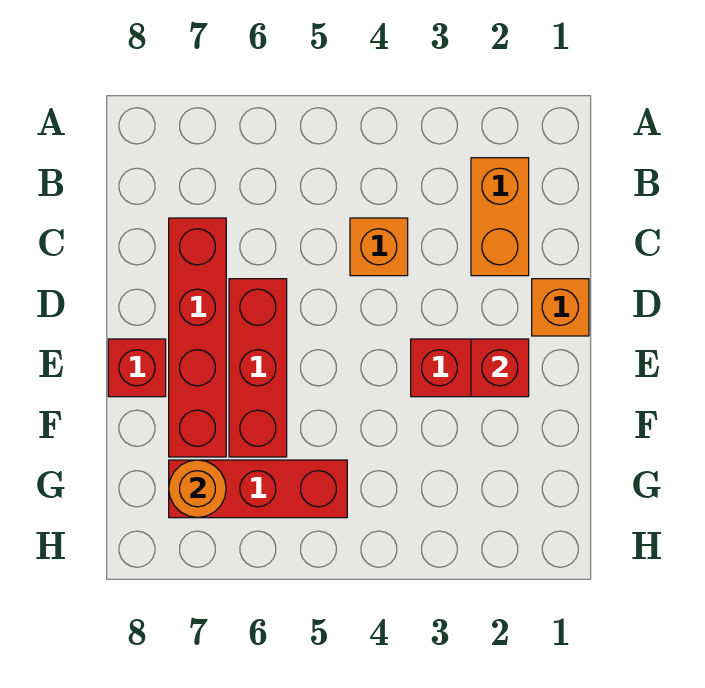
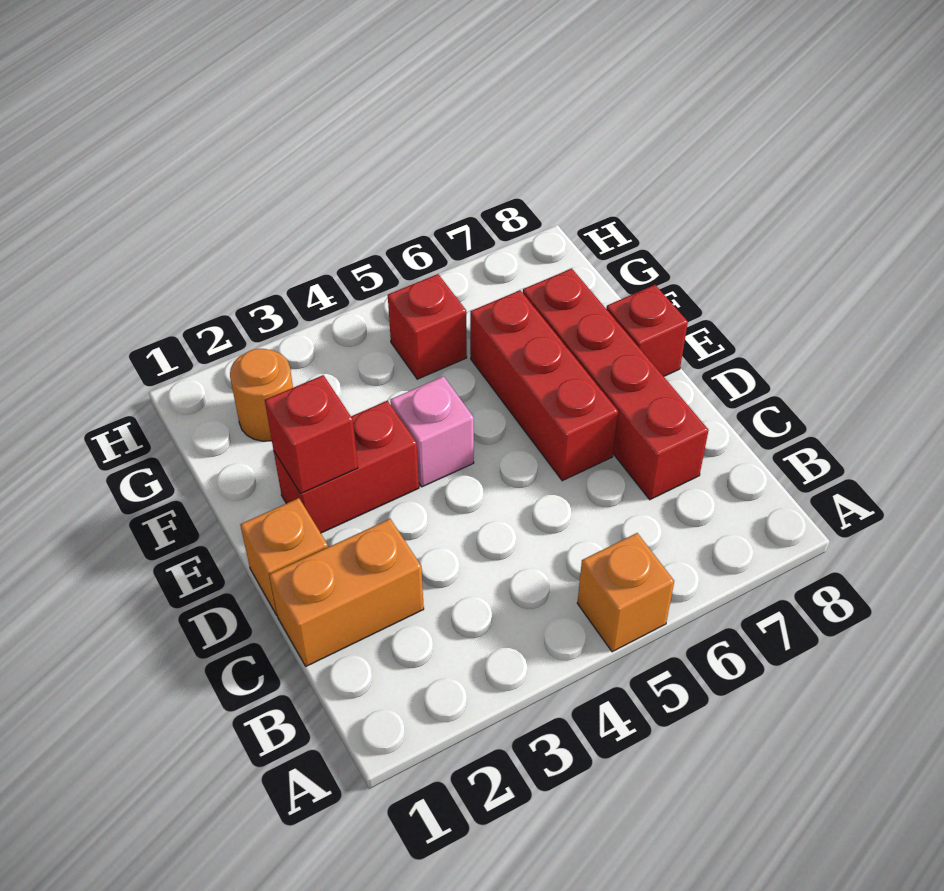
orange 1x2 brick [471,158,529,276] -> orange 1x2 brick turned to [269,519,424,666]
orange 1x1 brick [350,218,408,276] -> orange 1x1 brick moved to [577,533,674,652]
none -> pink 1x1 brick [390,376,474,487]
red 1x3 brick [169,460,347,518] -> red 1x1 brick [388,274,467,379]
orange 1x1 round brick [169,460,226,518] -> orange 1x1 round brick moved to [230,349,293,441]

